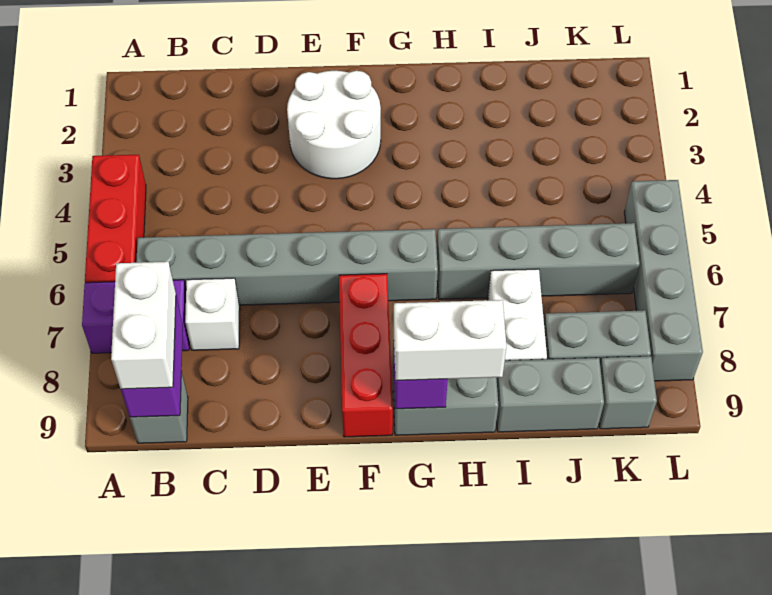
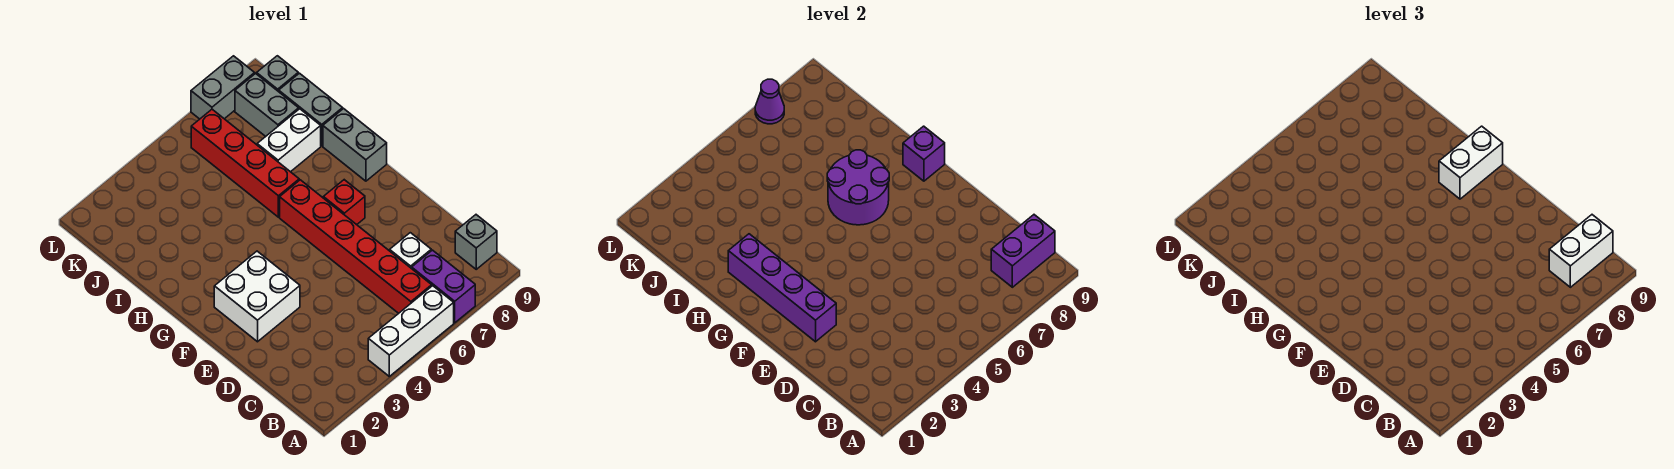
red 1x3 brick [85,155,146,283] -> white 1x3 brick [368,286,454,376]
grey 1x6 brick [136,229,438,305] -> red 1x6 brick [280,180,432,313]
white 2x2 round brick [287,71,381,179] -> white 2x2 brick [214,251,300,342]
none -> purple 1x4 brick [728,234,836,342]
red 1x3 brick [339,274,393,437] -> red 1x1 brick [323,180,365,225]
none -> purple 2x2 round brick [827,150,889,225]
white 1x2 brick [394,300,506,380] -> white 1x2 brick turned to [1439,126,1503,199]
grey 1x4 brick [437,223,640,299] -> red 1x4 brick [191,109,299,217]
grey 1x4 brick [624,180,703,381] -> grey 1x2 brick [191,56,255,119]
none -> purple 1x1 cone [755,79,784,124]

